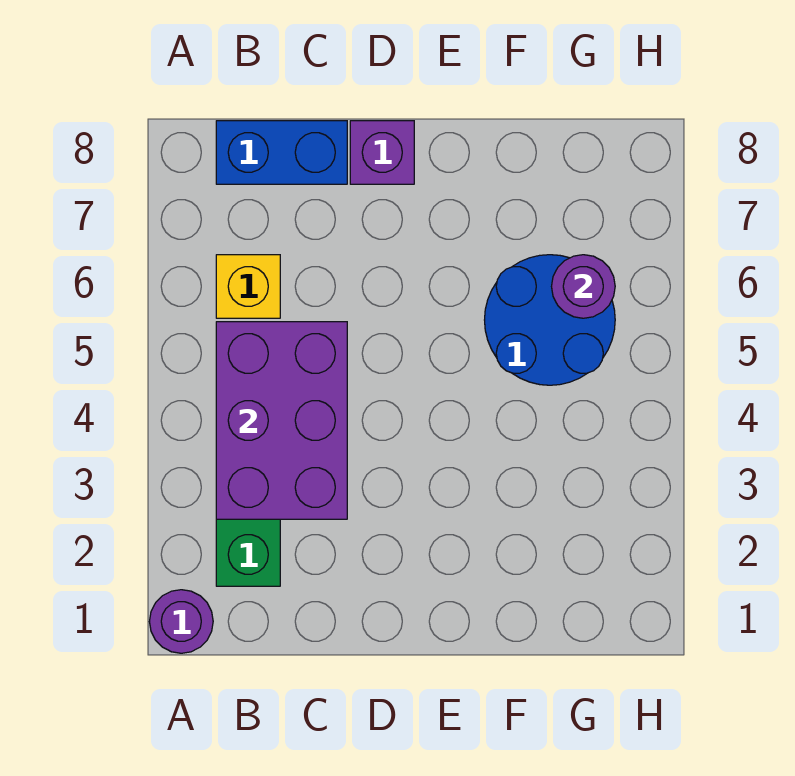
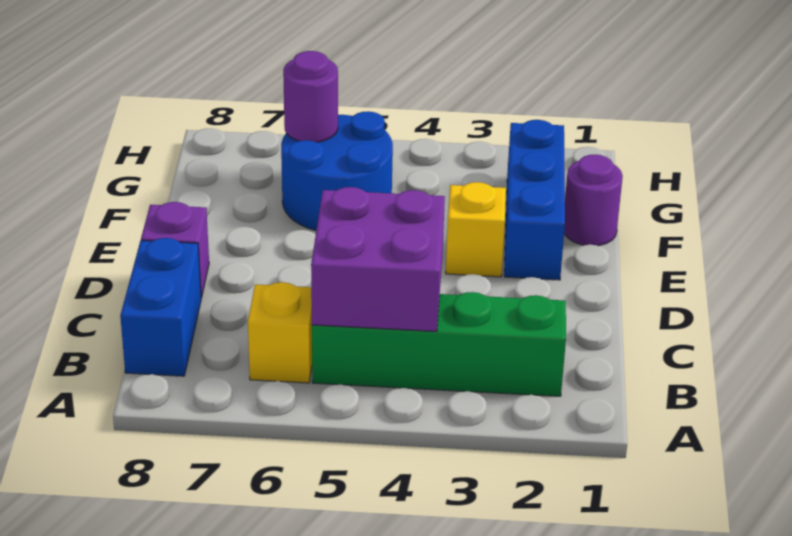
purple 1x1 round brick [149,590,213,653] -> purple 1x1 round brick moved to [564,155,623,246]
purple 2x3 brick [216,322,347,519] -> purple 2x2 brick [311,187,445,331]
none -> blue 1x3 brick [504,120,565,280]
none -> yellow 1x1 brick [446,182,506,277]

